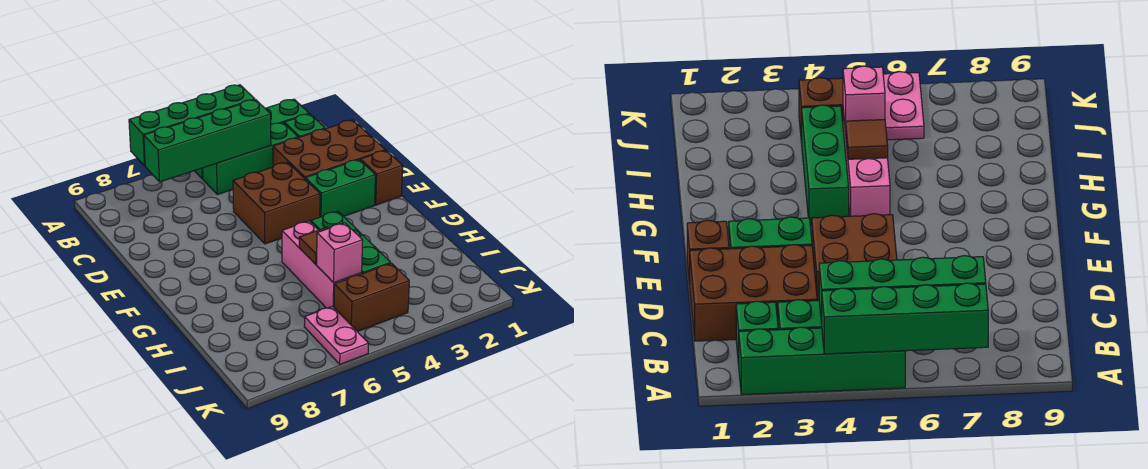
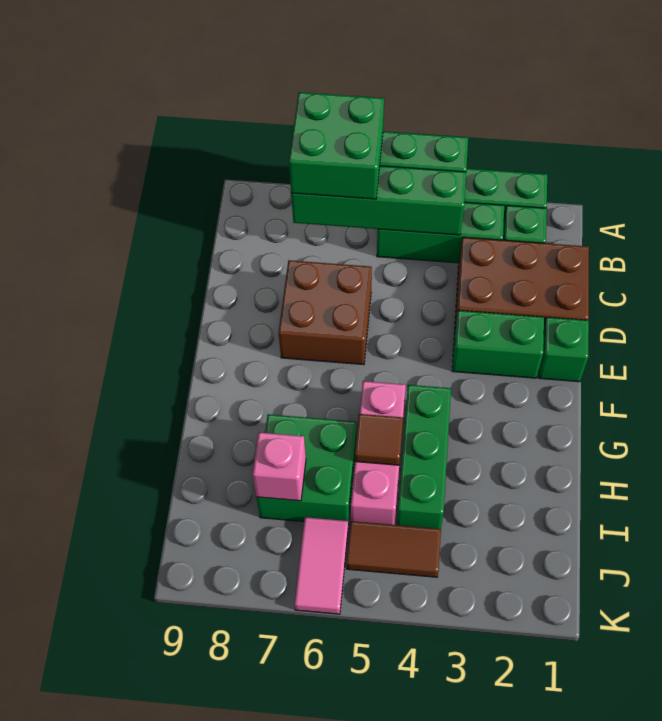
none -> green 2x2 brick [289,92,384,199]
brown 2x2 brick [233,162,320,244] -> brown 2x2 brick moved to [279,260,372,365]
brown 1x1 brick [360,150,403,205] -> green 1x1 brick [539,317,589,382]
none -> green 2x2 brick [257,414,357,525]
pink 1x1 brick [317,223,363,283] -> pink 1x1 brick moved to [253,432,306,501]
brown 1x2 brick [334,263,409,332] -> brown 1x2 tile [346,521,441,577]
pink 1x2 plate [304,306,369,364] -> pink 1x2 tile [294,517,348,614]

